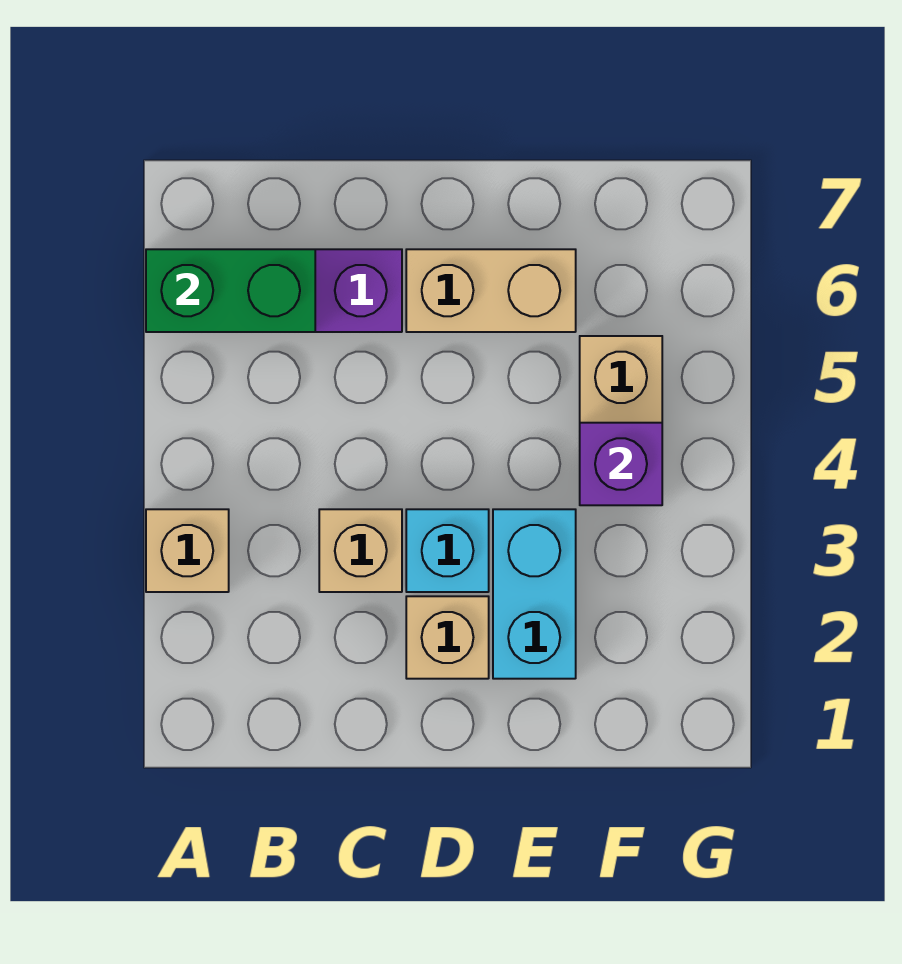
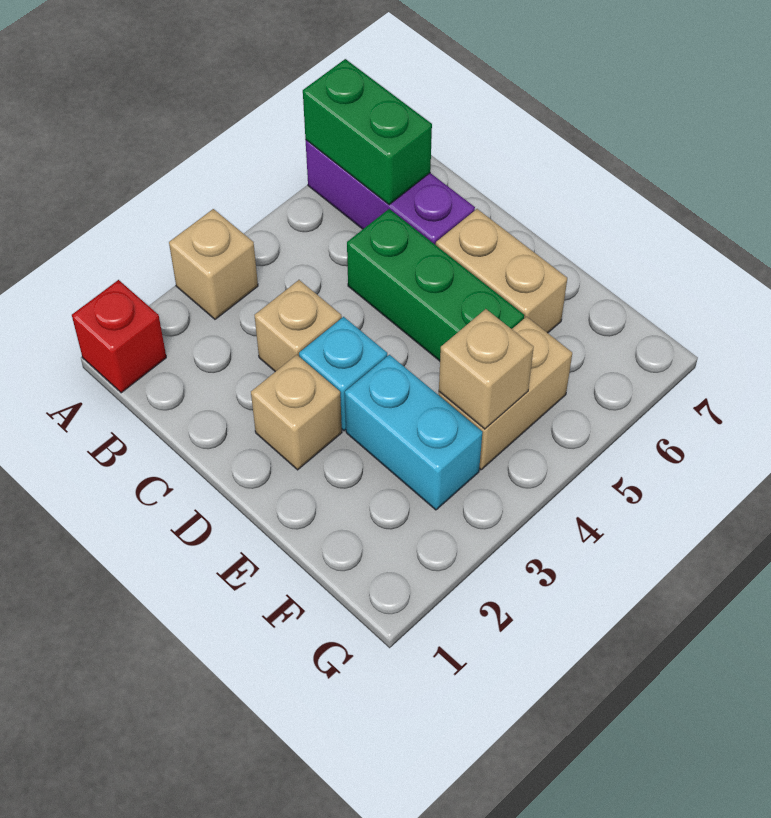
none -> red 1x1 brick [72,280,166,393]
none -> green 1x3 brick [347,209,524,361]
cyan 1x2 brick [493,509,576,679] -> cyan 1x2 brick turned to [345,355,482,510]
purple 1x1 brick [580,423,662,505] -> tan 1x1 brick [439,309,534,429]

